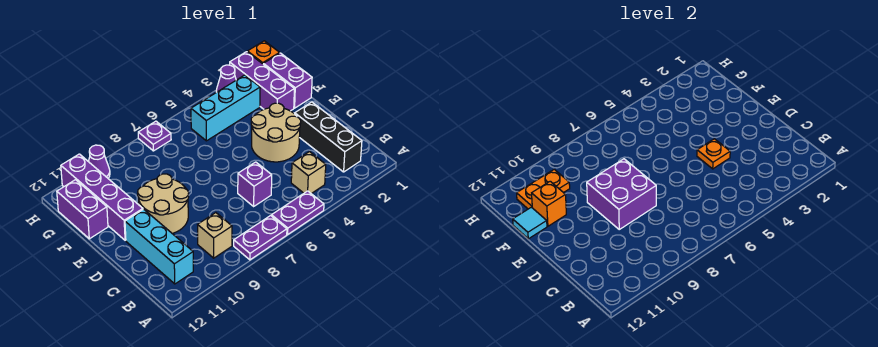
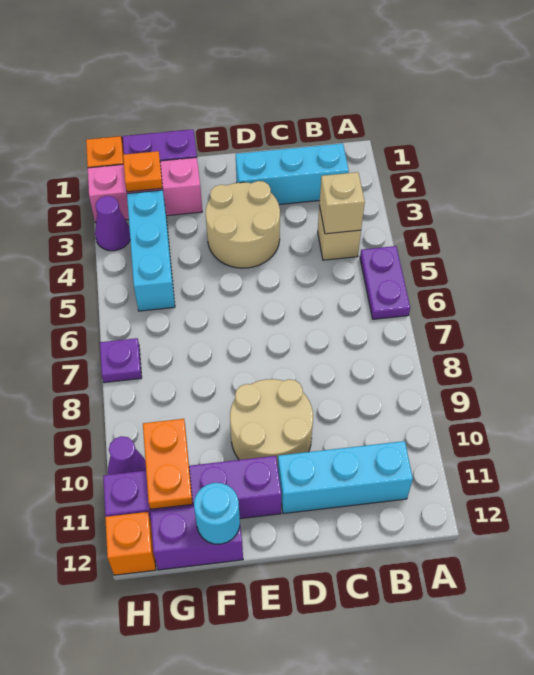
purple 1x2 plate [234,216,287,260] -> none
black 1x3 brick [295,102,362,172] -> cyan 1x3 brick [236,143,349,205]
tan 1x1 brick [198,213,232,258] -> tan 1x1 brick moved to [319,172,365,234]
purple 1x1 brick [238,162,272,206] -> none
orange 1x1 plate [697,139,730,169] -> orange 1x1 plate moved to [123,151,163,192]
purple 2x2 brick [587,159,656,229] -> none
purple 1x3 brick [230,52,294,111] -> pink 1x3 brick [88,157,202,223]
orange 1x1 brick [532,181,566,226] -> orange 1x1 brick moved to [105,512,156,575]
cyan 1x1 tile [513,207,547,239] -> cyan 1x1 round brick [194,483,240,544]

